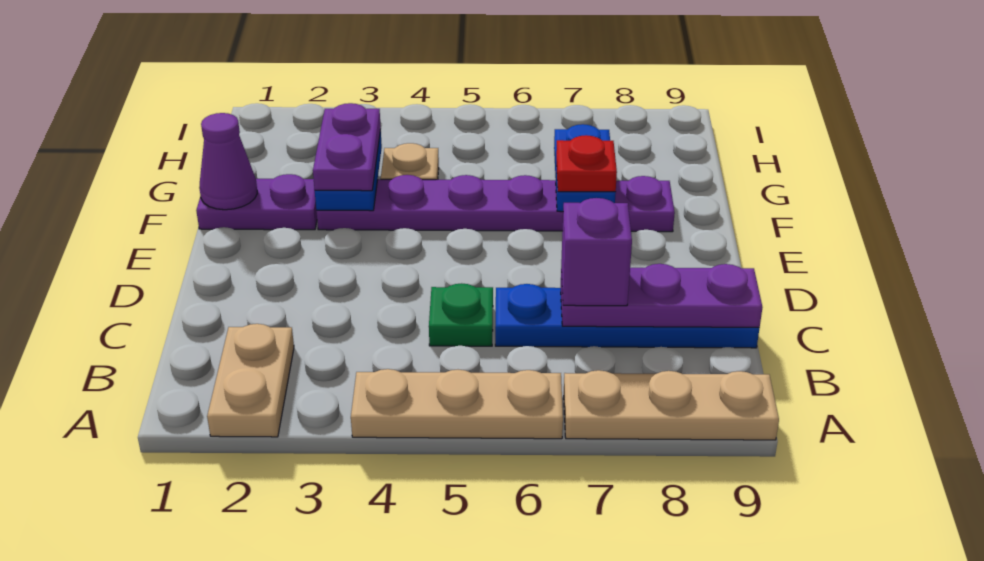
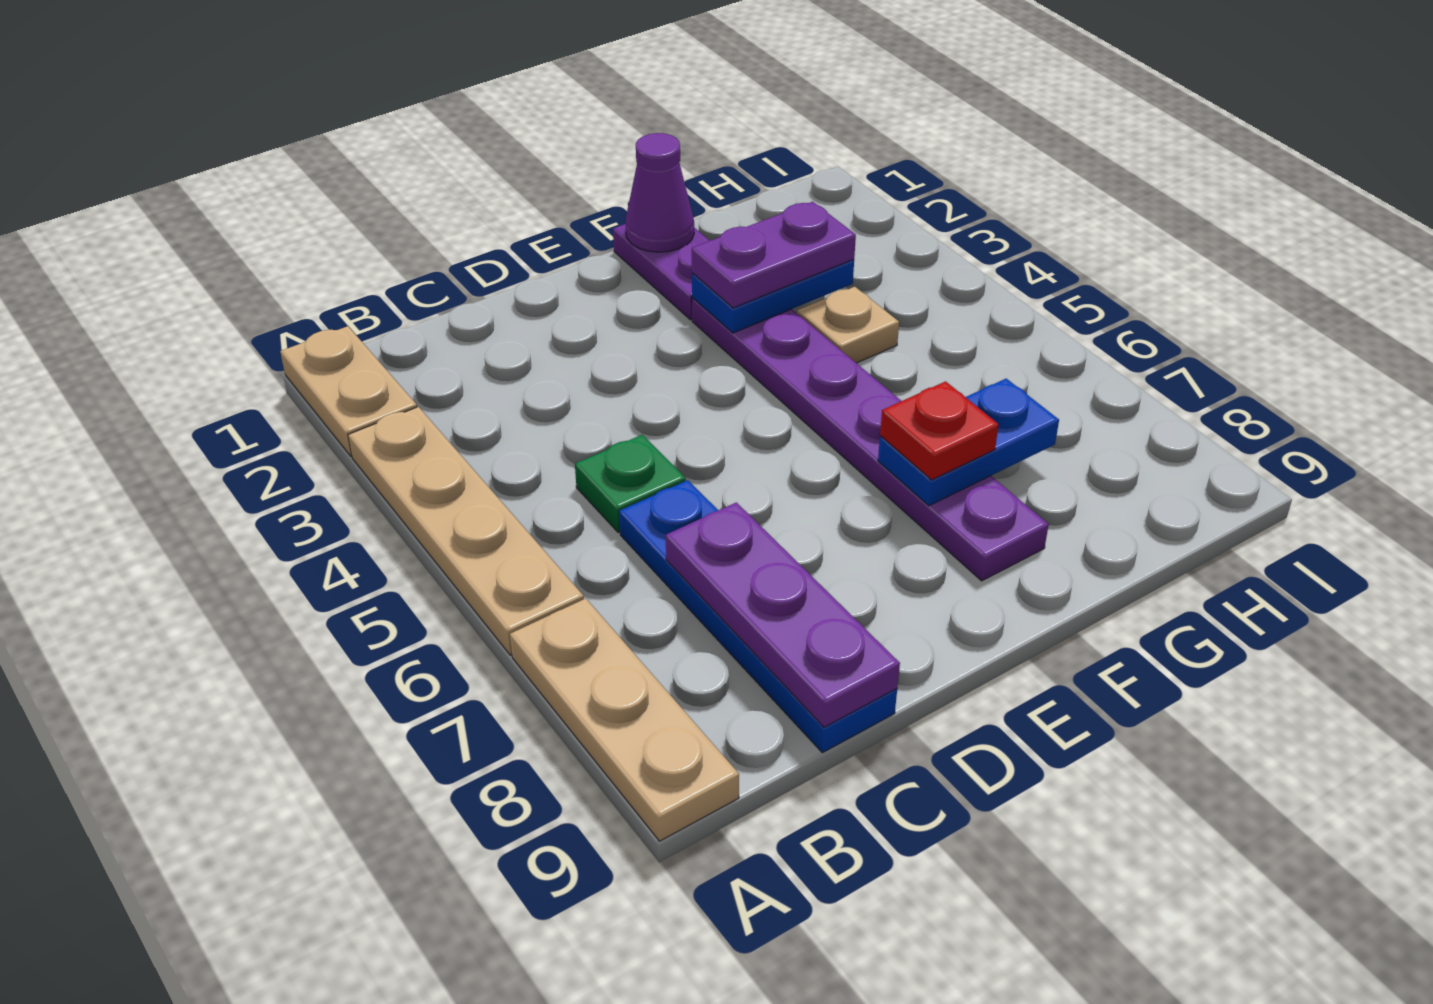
tan 1x2 plate [207,324,294,437] -> tan 1x2 plate turned to [280,326,417,456]
tan 1x3 plate [351,369,563,439] -> tan 1x4 plate [348,407,584,655]
purple 1x1 brick [561,198,632,306] -> none

